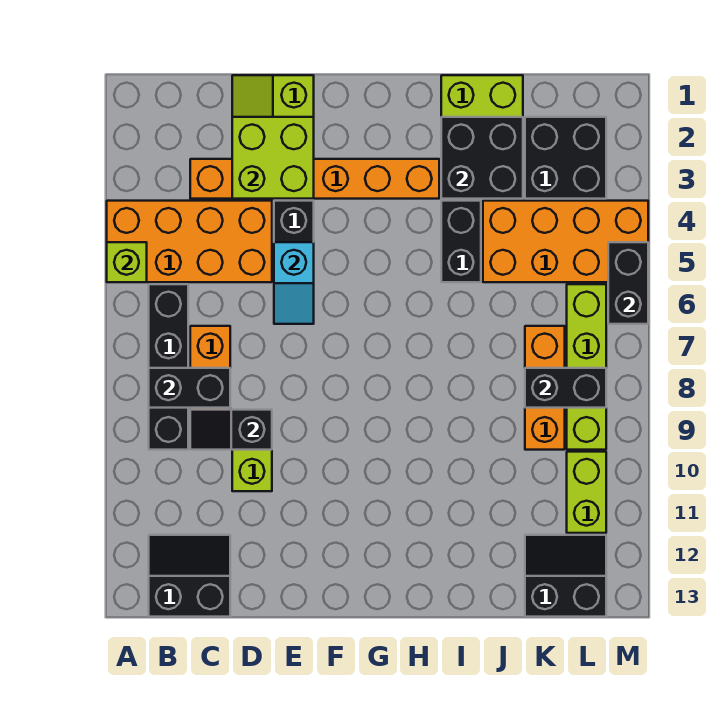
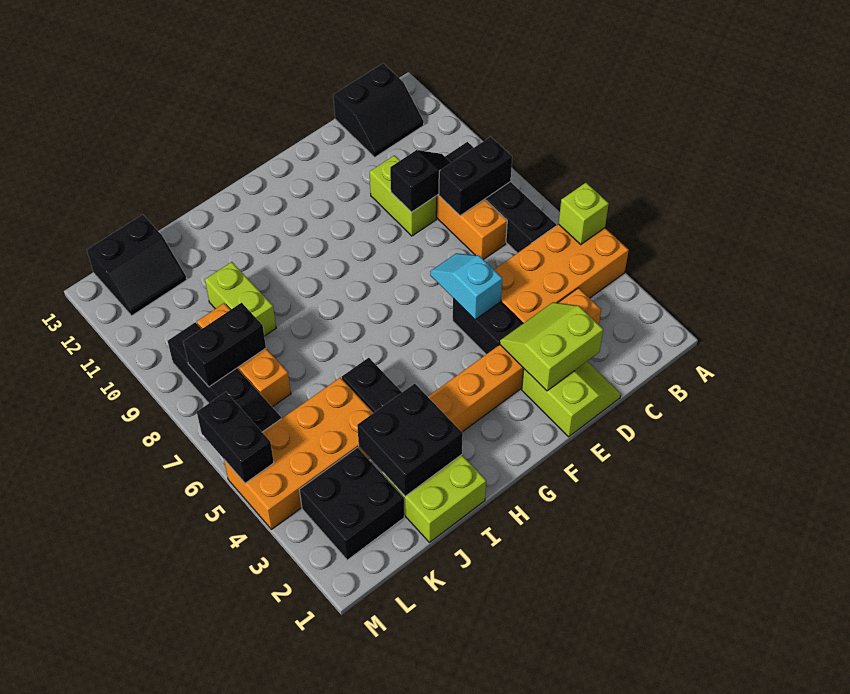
lime 2x2 brick [232,117,314,199] -> lime 2x2 slope [500,302,603,391]
lime 1x4 brick [567,284,606,450] -> black 1x4 brick [168,322,281,432]
lime 1x2 brick [567,452,606,533] -> lime 1x2 brick moved to [205,262,276,336]

